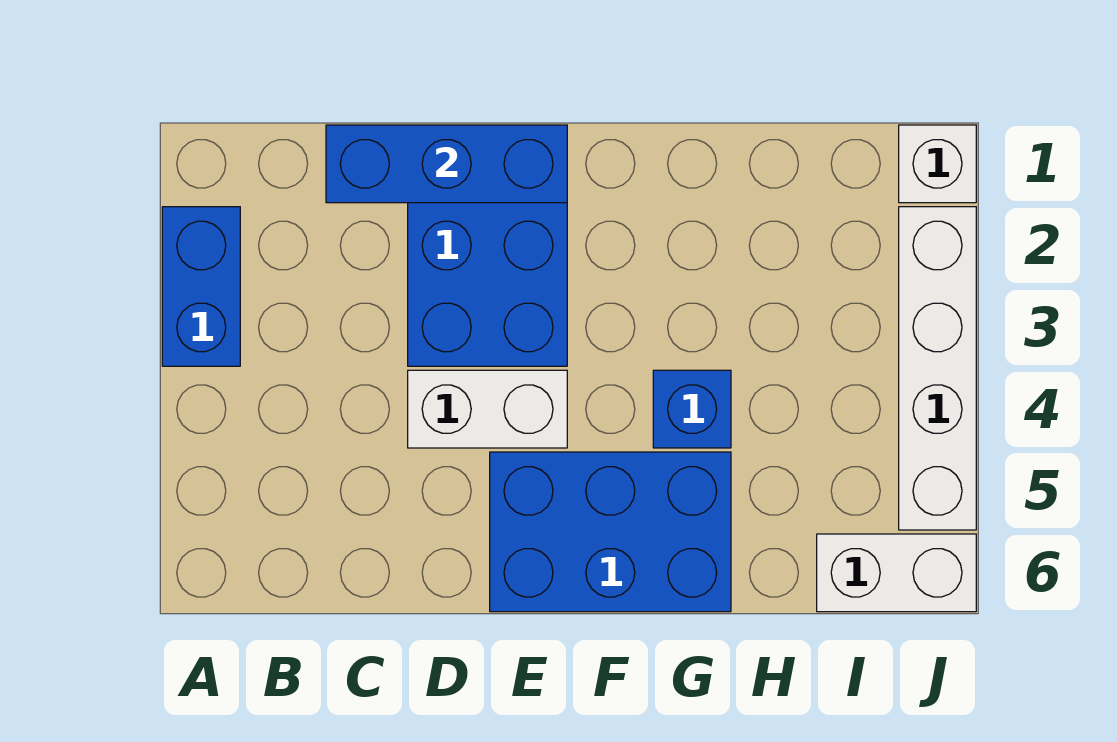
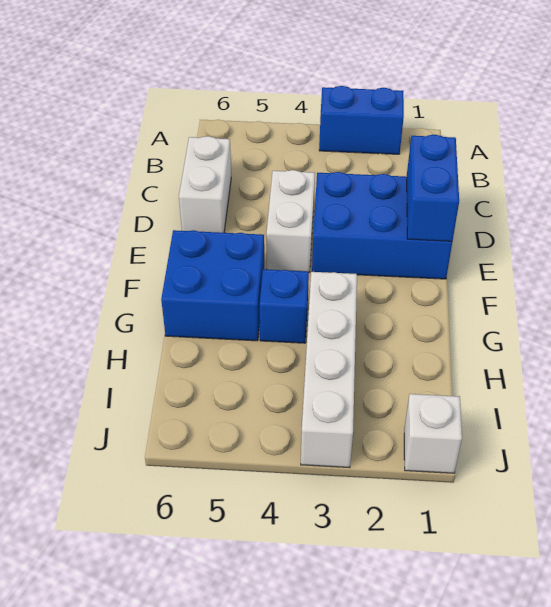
blue 1x3 brick [326,125,567,203] -> blue 1x2 brick [407,135,459,241]
blue 2x3 brick [490,452,731,612] -> blue 2x2 brick [161,230,264,341]
white 1x2 brick [817,534,976,612] -> white 1x2 brick moved to [179,136,231,233]
white 1x4 brick [899,207,976,530] -> white 1x4 brick turned to [301,272,357,468]

